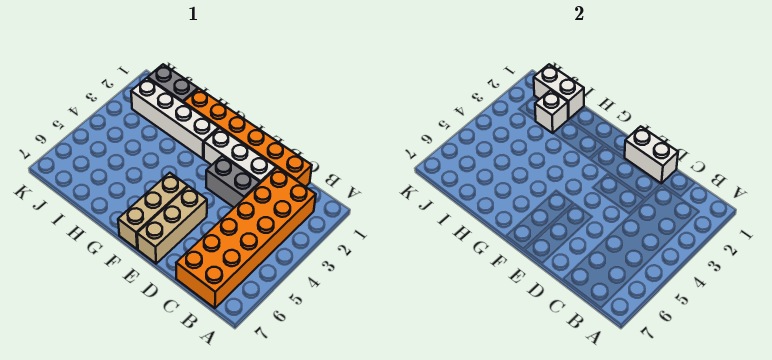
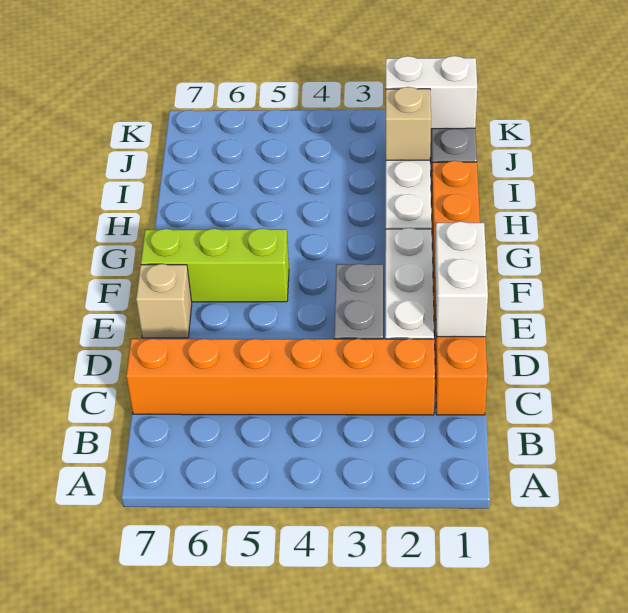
orange 2x6 brick [176,168,316,308] -> orange 1x6 brick [126,339,435,415]
tan 1x3 brick [137,186,207,264] -> tan 1x1 brick [136,264,192,338]
tan 1x3 brick [118,173,188,249] -> lime 1x3 brick [141,228,289,302]
white 1x2 brick [534,64,584,119] -> white 1x2 brick turned to [386,56,477,129]
white 1x1 brick [535,90,568,133] -> tan 1x1 brick [386,87,431,160]

